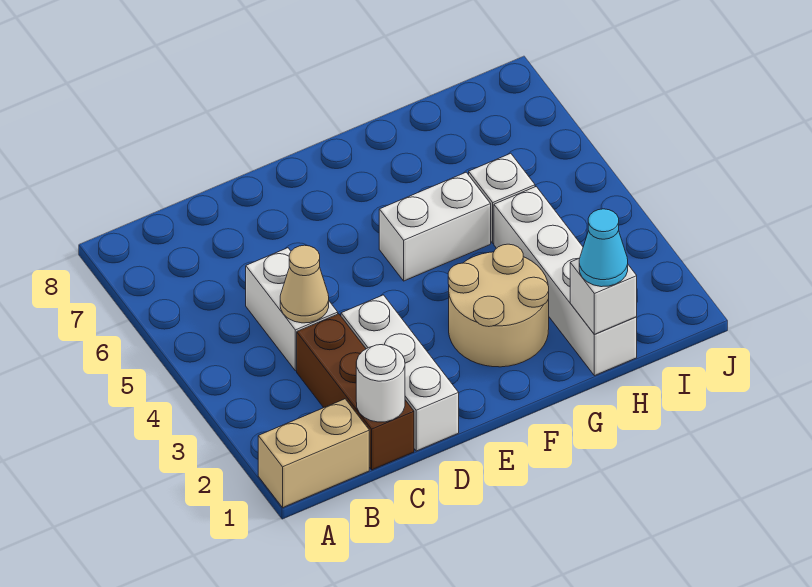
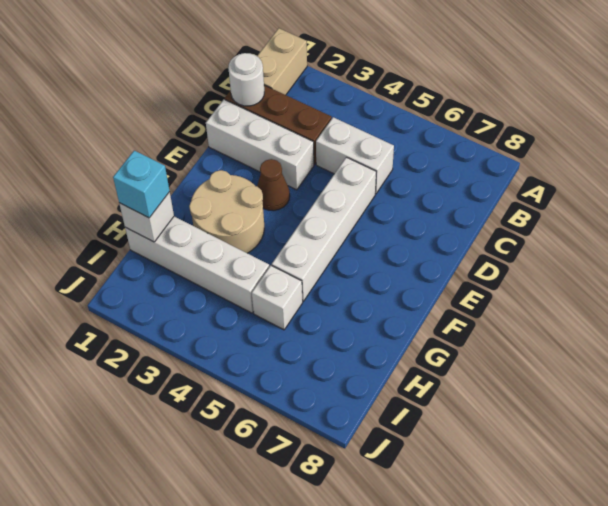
tan 1x1 cone [280,245,329,323] -> none
none -> brown 1x1 cone [257,159,290,211]
white 1x2 brick [379,172,491,281] -> white 1x4 brick [272,157,376,301]
cyan 1x1 cone [579,209,628,287] -> cyan 1x1 brick [113,151,170,218]

